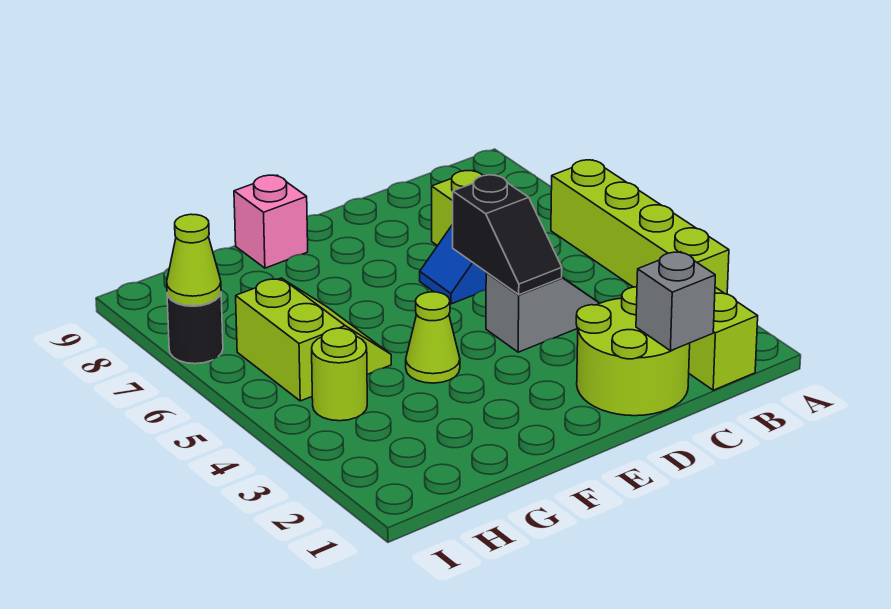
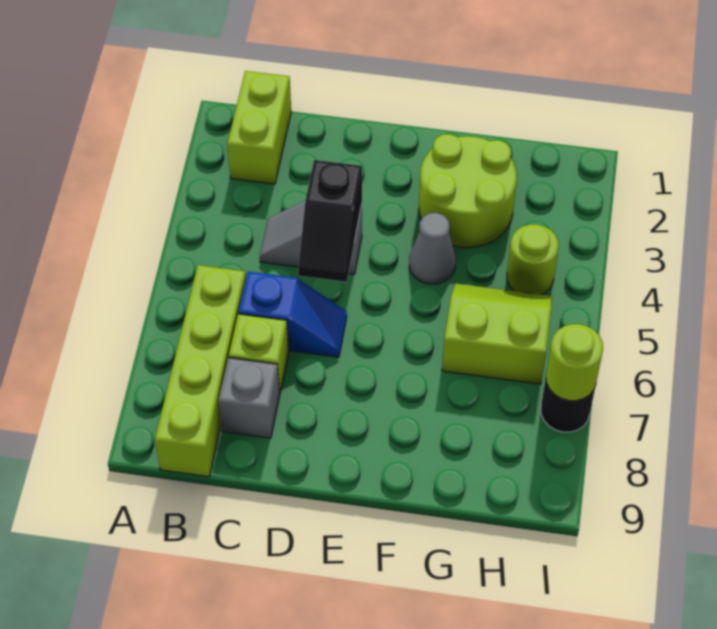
lime 1x4 brick [551,160,729,294] -> lime 1x4 brick moved to [155,265,246,477]
lime 2x2 round brick [576,287,690,416] -> lime 2x2 round brick moved to [419,134,517,248]
grey 1x1 brick [636,252,715,351] -> grey 1x1 brick moved to [218,358,280,438]
black 1x2 slope [453,175,562,295] -> black 1x2 slope turned to [298,160,362,282]
lime 1x1 cone [406,292,460,383] -> grey 1x1 cone [409,213,456,284]
pink 1x1 brick [234,175,308,268] -> none
lime 2x2 slope [236,278,391,401] -> lime 2x2 slope turned to [442,283,552,384]
lime 1x1 cone [167,214,221,306] -> lime 1x1 round brick [546,324,603,401]

